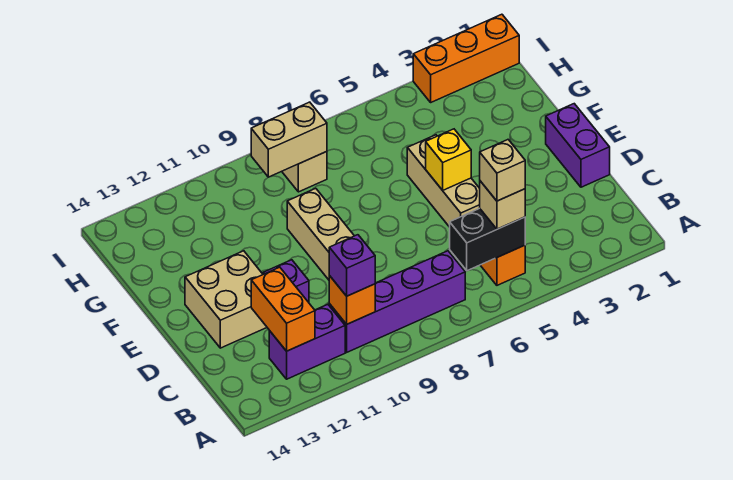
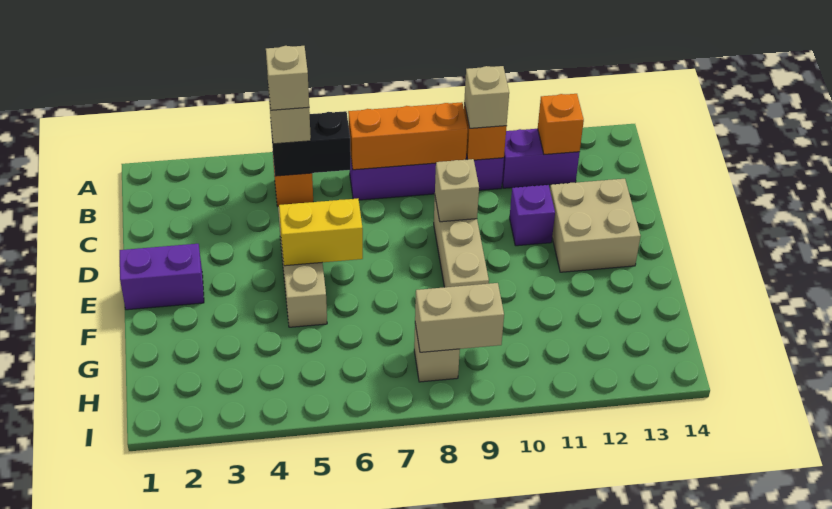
purple 1x1 brick [329,235,375,296] -> tan 1x1 brick [464,66,509,128]
orange 1x2 brick [251,267,315,351] -> orange 1x1 brick [538,94,584,155]
purple 1x2 brick [546,104,610,187] -> purple 1x2 brick turned to [120,244,204,310]
none -> tan 1x1 brick [435,159,479,222]
yellow 1x1 brick [426,129,471,190] -> yellow 1x2 brick [279,199,363,266]
orange 1x3 brick [413,14,519,102] -> orange 1x3 brick moved to [348,102,468,170]

